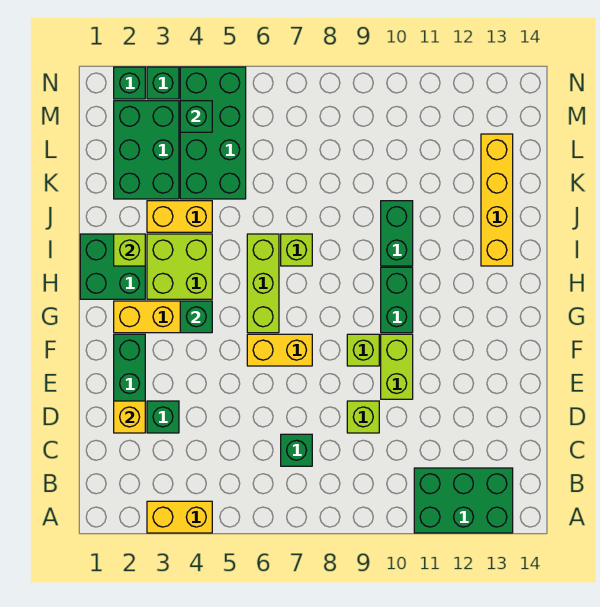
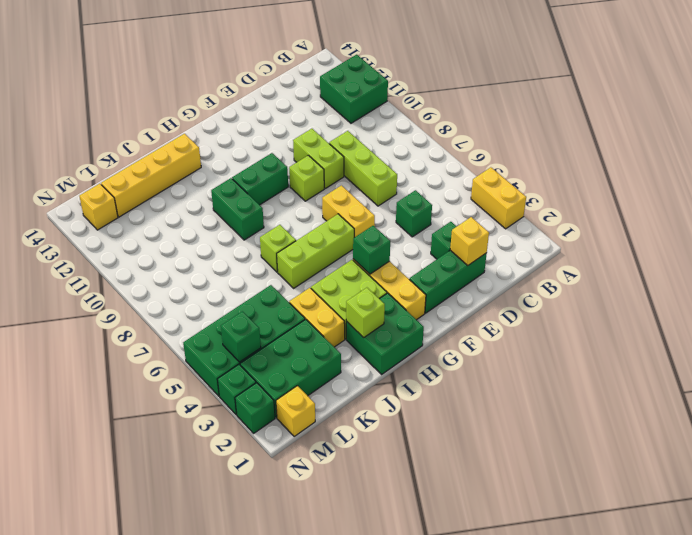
green 2x3 brick [414,468,513,533] -> green 2x2 brick [320,55,388,123]
green 1x1 brick [281,434,312,466] -> green 1x1 brick moved to [396,190,432,237]
lime 1x1 brick [347,401,379,433] -> lime 1x3 brick [329,131,397,206]
lime 1x2 brick [381,334,413,399] -> lime 1x2 brick turned to [293,129,344,188]
green 1x2 brick [381,201,413,266] -> green 1x2 brick turned to [211,178,264,240]
none -> yellow 1x1 brick [276,386,315,437]
none -> yellow 1x1 brick [79,184,118,230]

